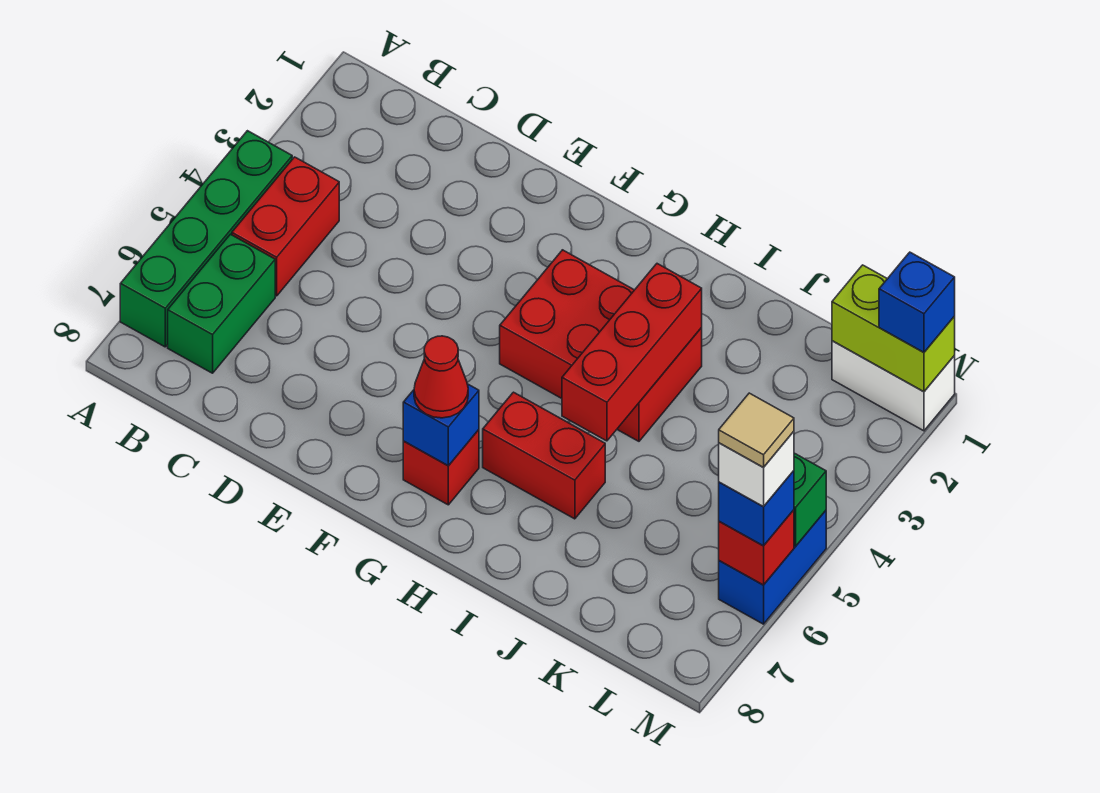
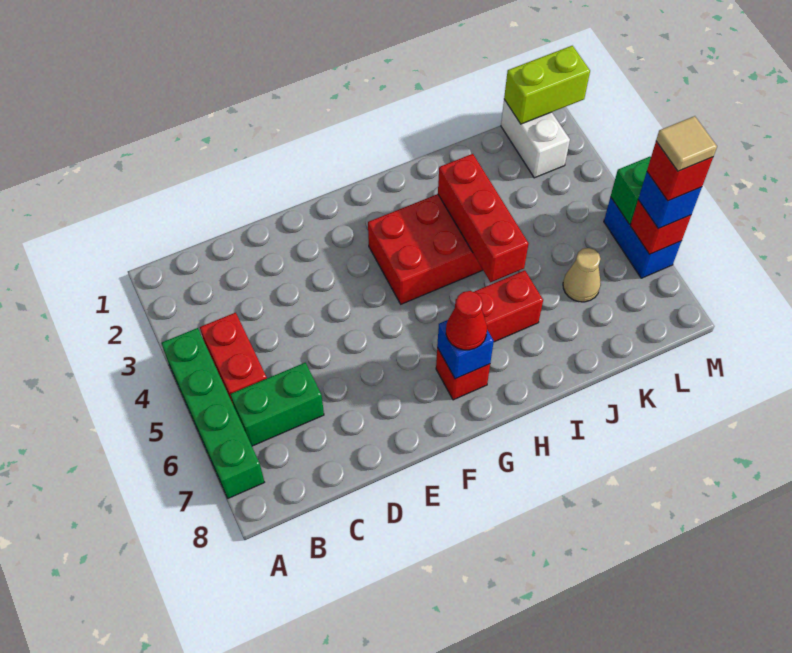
green 1x2 brick [168,234,275,373] -> green 1x2 brick turned to [230,363,324,446]
none -> tan 1x1 cone [563,248,601,302]
white 1x2 brick [832,341,955,431] -> white 1x2 brick turned to [501,100,570,178]
blue 1x1 brick [879,252,955,352] -> none
white 1x1 brick [719,431,794,507] -> red 1x1 brick [647,141,713,201]

